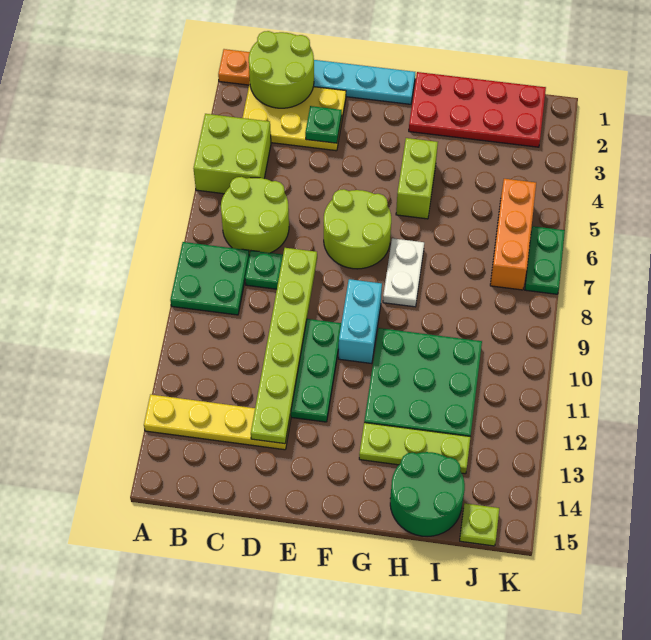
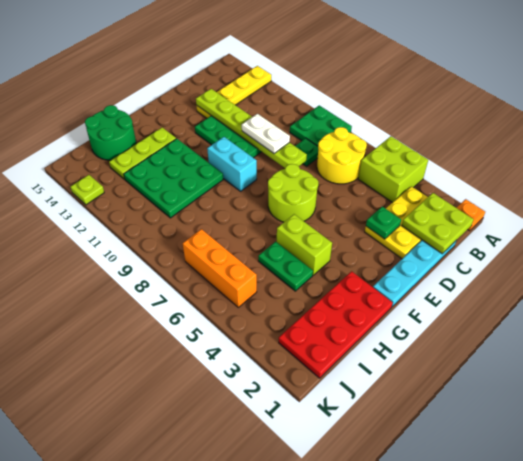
lime 2x2 round brick [249,31,314,108] -> lime 2x2 plate [402,193,474,254]
lime 2x2 round brick [221,177,289,255] -> yellow 2x2 round brick [317,127,367,184]
white 1x2 plate [383,238,424,307] -> white 1x2 plate moved to [242,114,290,153]
lime 1x1 plate [460,503,499,546] -> lime 1x1 plate moved to [71,175,104,205]
green 1x2 plate [525,226,565,294] -> green 1x2 plate moved to [258,242,313,291]

